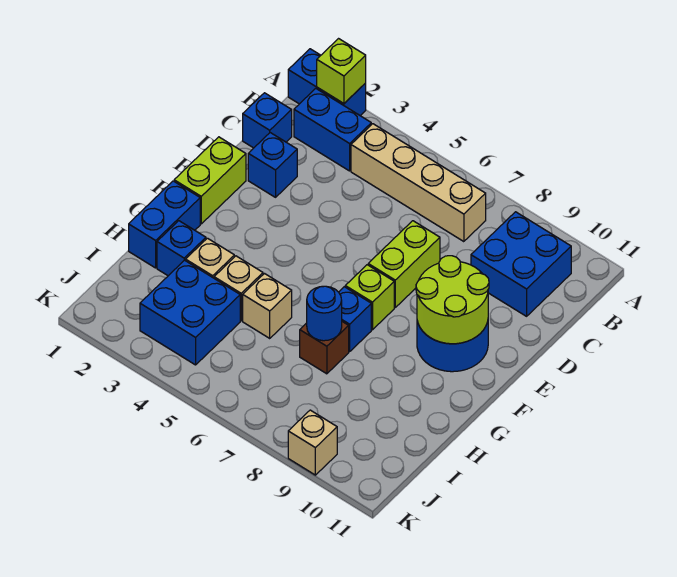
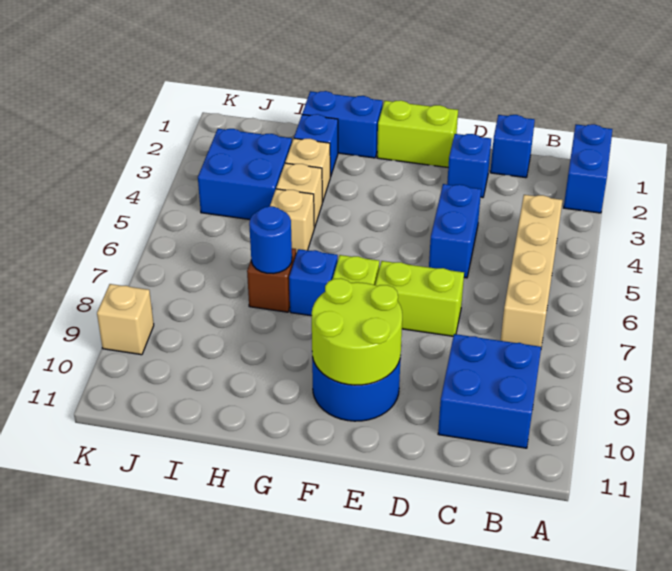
lime 1x1 brick [317,39,366,104] -> none
blue 1x2 brick [294,88,371,171] -> blue 1x2 brick moved to [429,184,481,278]

